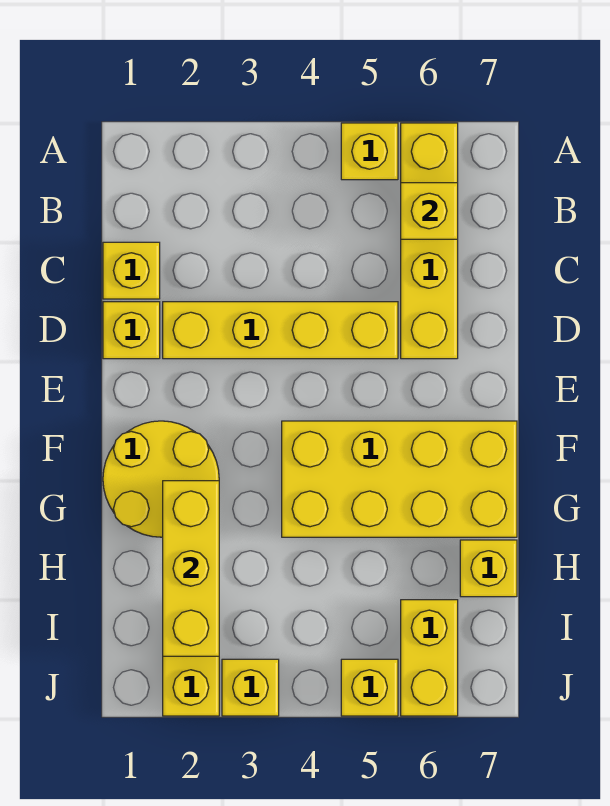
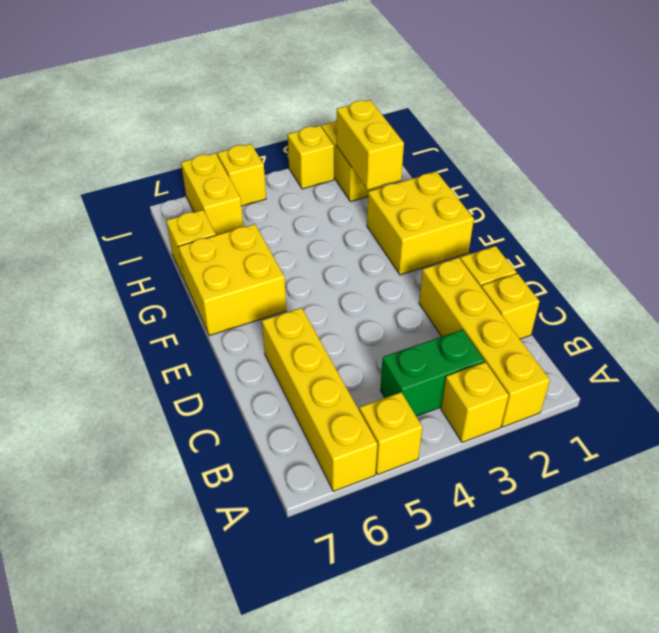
none -> green 1x2 brick [380,329,484,416]
yellow 1x1 brick [401,183,458,239] -> yellow 1x1 brick moved to [441,362,509,442]
yellow 1x4 brick [163,302,398,359] -> yellow 1x4 brick turned to [419,258,550,427]
yellow 2x2 round brick [103,421,219,537] -> yellow 2x2 brick [367,172,474,275]
yellow 2x4 brick [282,421,517,537] -> yellow 2x2 brick [178,224,286,336]
yellow 1x3 brick [163,481,219,656] -> yellow 1x2 brick [336,100,404,190]

